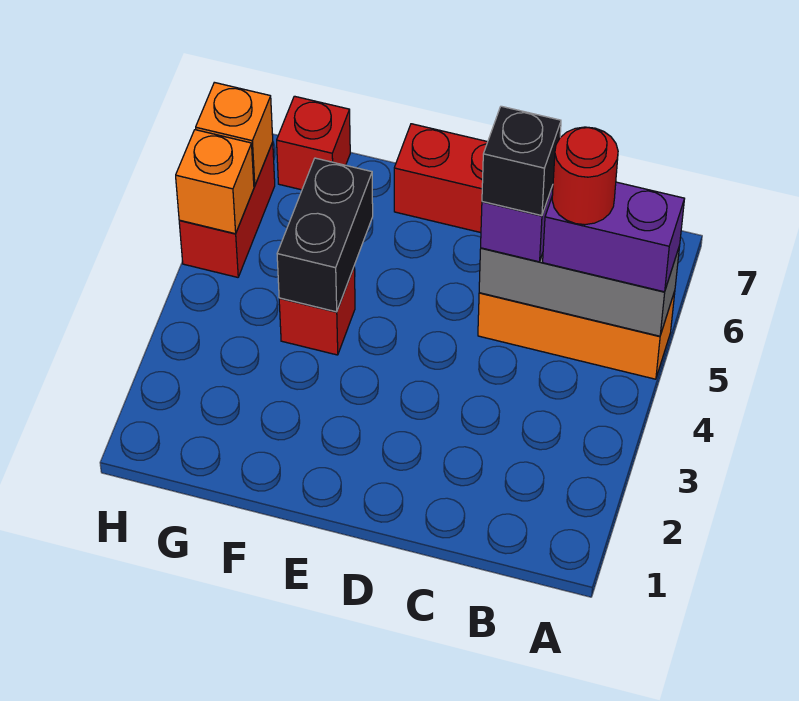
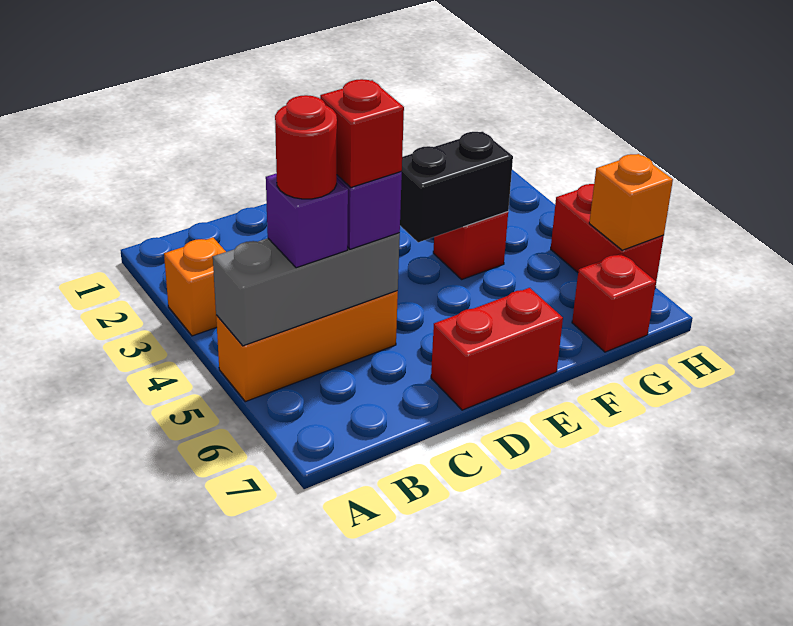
purple 1x2 brick [543,182,685,292] -> purple 1x1 brick [266,173,348,268]
black 1x1 brick [482,106,561,216] -> red 1x1 brick [320,79,404,187]
black 1x2 brick [277,158,373,312] -> black 1x2 brick turned to [400,132,513,242]
orange 1x1 brick [176,130,254,234] -> orange 1x1 brick moved to [164,238,226,336]

